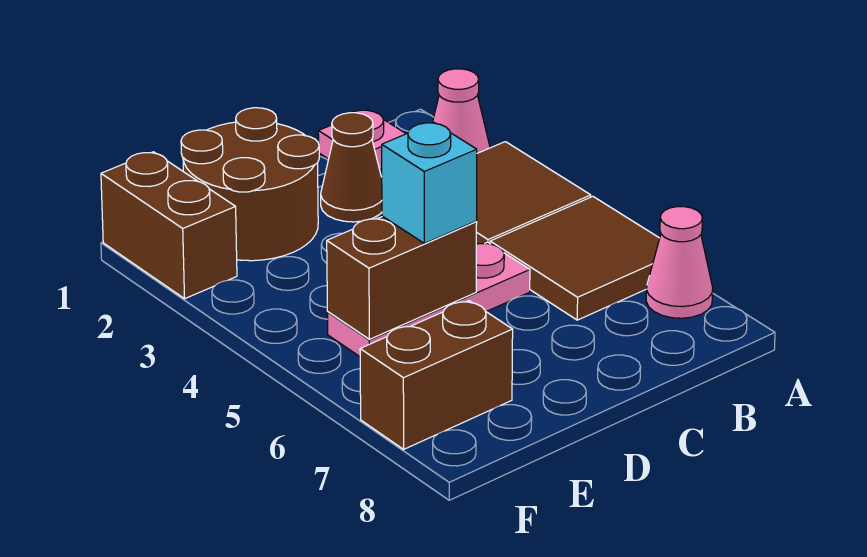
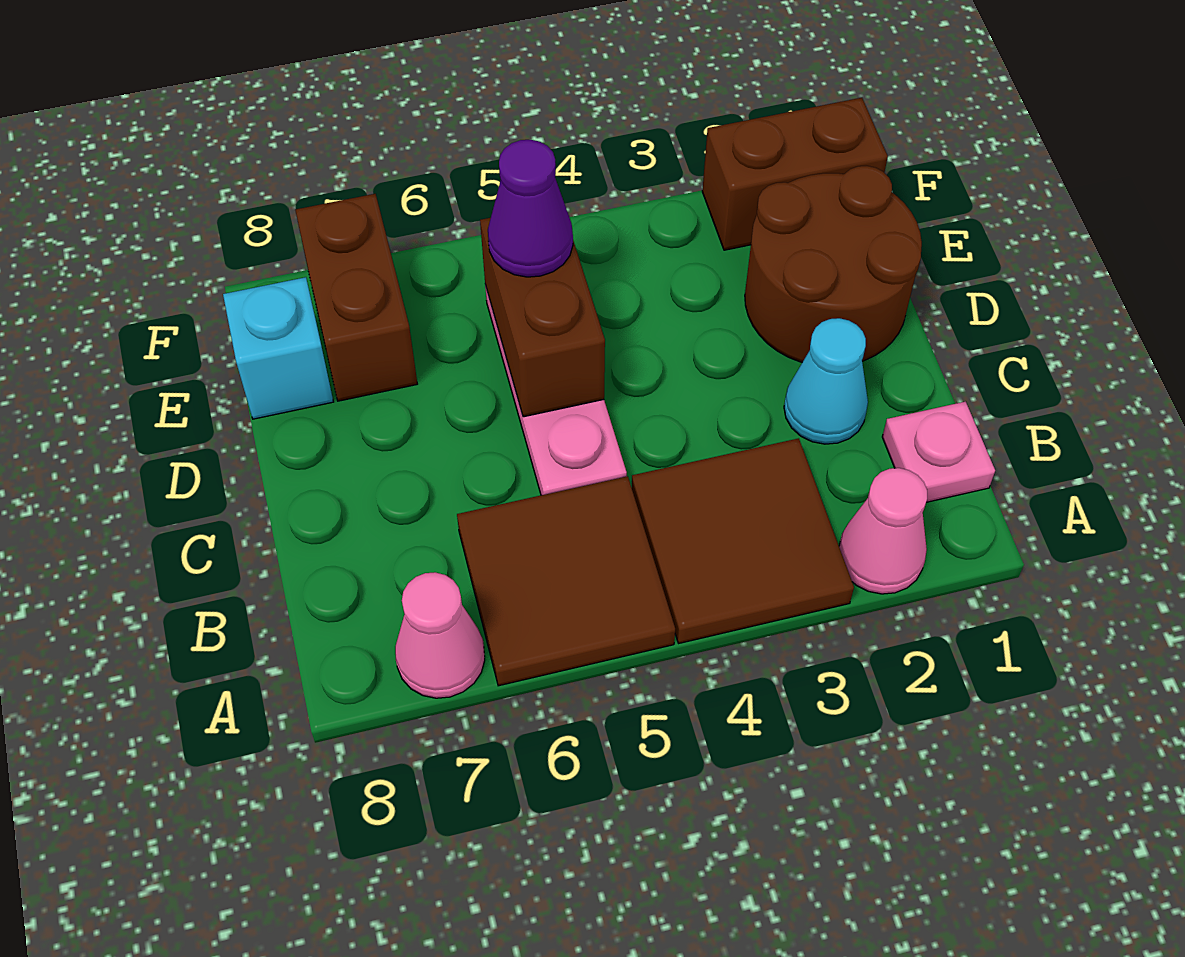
brown 1x1 cone [321,113,382,222] -> cyan 1x1 cone [784,318,868,444]
cyan 1x1 brick [382,122,477,243] -> cyan 1x1 brick moved to [223,277,333,419]
none -> purple 1x1 cone [488,140,573,277]

